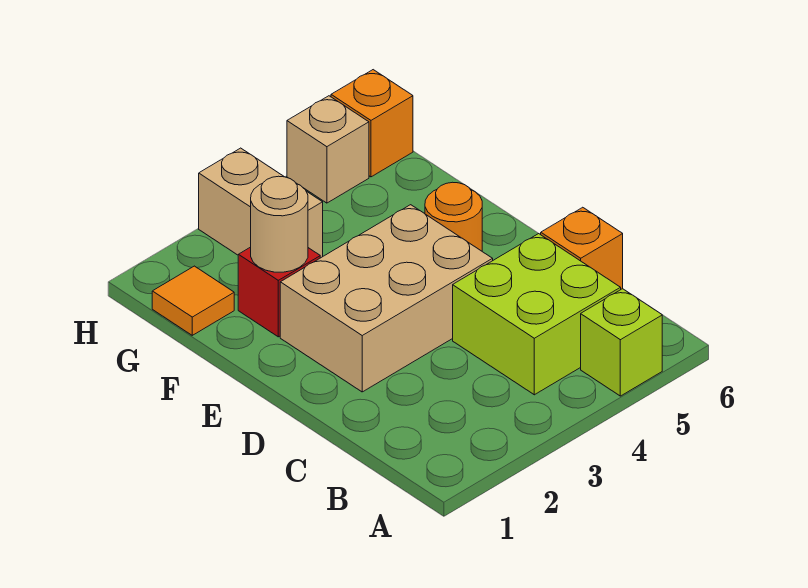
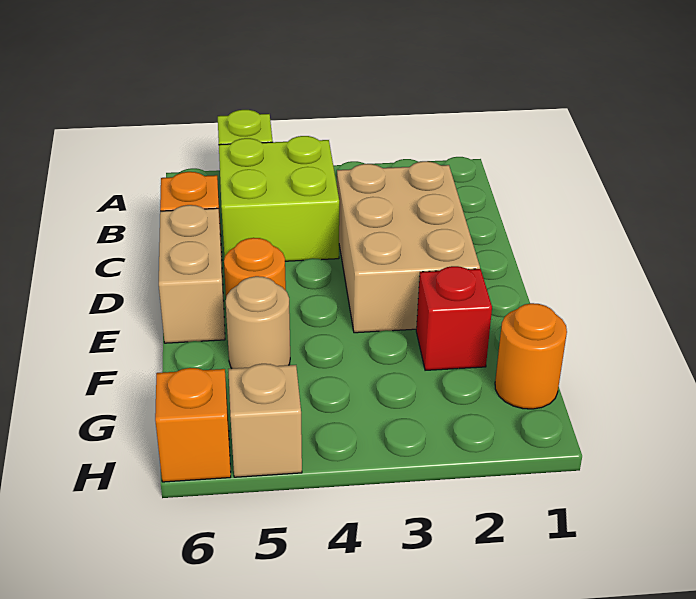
tan 2x3 brick [280,205,493,392] -> tan 2x3 brick turned to [337,161,480,333]
tan 1x1 round brick [251,176,308,272] -> tan 1x1 round brick moved to [226,276,290,368]
orange 1x1 tile [152,266,234,335] -> orange 1x1 round brick [495,303,567,409]
tan 1x2 brick [199,148,323,258] -> tan 1x2 brick moved to [159,205,225,343]

